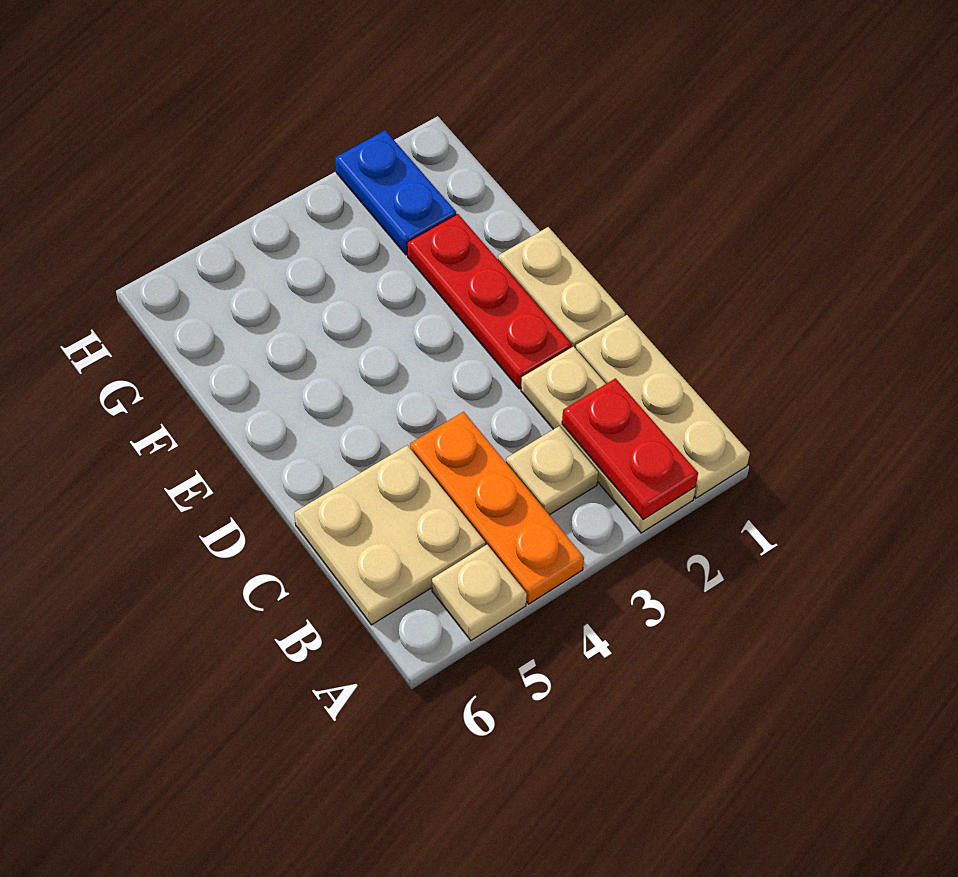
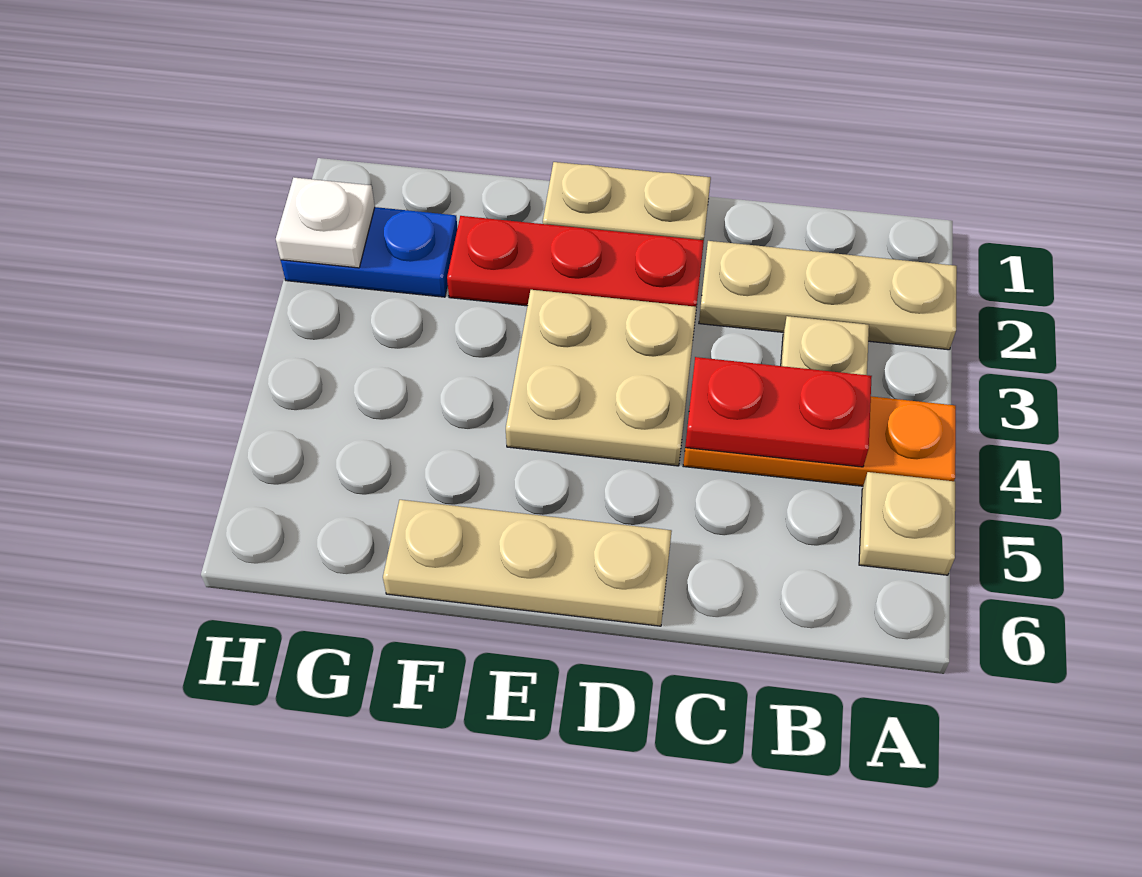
tan 1x3 plate [576,315,750,498] -> tan 1x3 plate moved to [383,500,672,626]
red 1x2 plate [562,378,698,519] -> red 1x2 plate moved to [685,357,872,467]
tan 2x2 plate [294,445,485,625] -> tan 2x2 plate moved to [506,290,696,466]
none -> white 1x1 plate [276,178,375,268]

